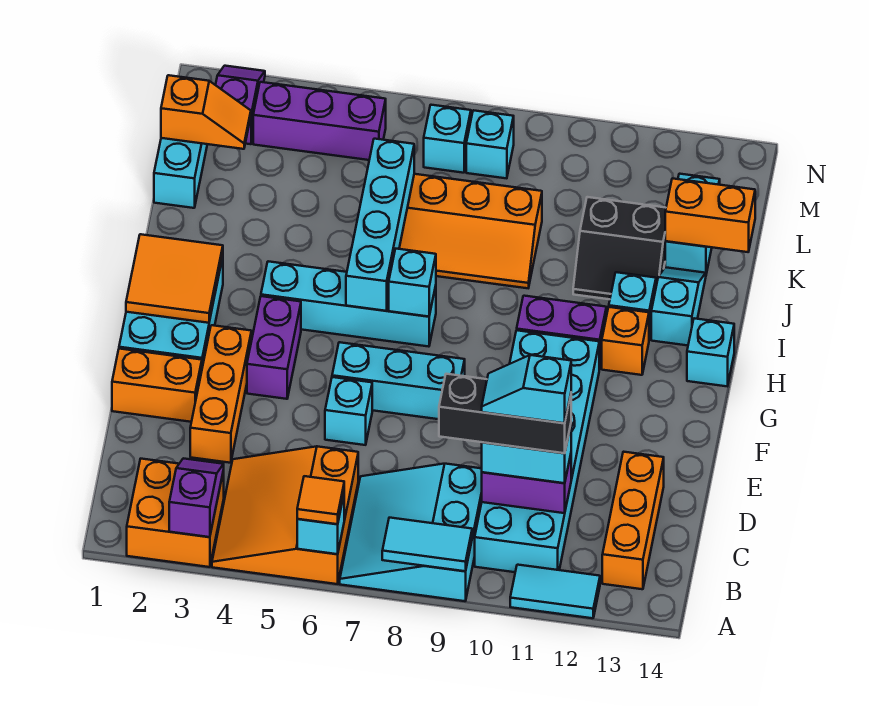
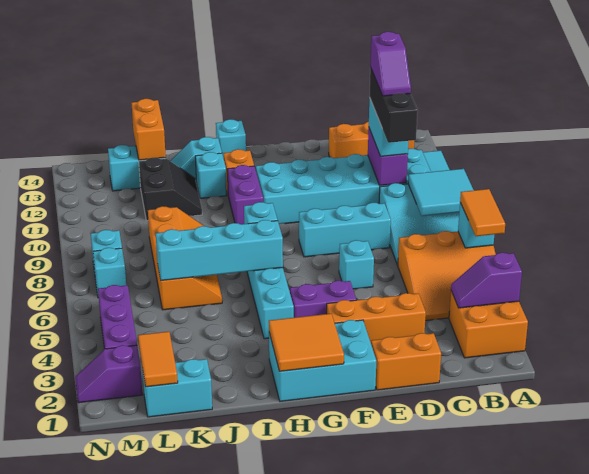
orange 1x1 tile [297,476,344,524] -> orange 1x2 tile [460,189,505,236]
cyan 1x2 tile [382,518,472,571] -> cyan 2x2 tile [408,169,474,216]
cyan 1x2 slope [482,355,571,423] -> purple 1x2 slope [370,32,411,96]
orange 1x2 brick [112,349,202,422] -> orange 1x2 brick turned to [371,333,441,390]
cyan 1x3 brick [332,342,465,419] -> cyan 1x3 brick turned to [299,203,391,257]
orange 1x2 slope [161,75,251,149] -> orange 1x2 tile [138,332,178,387]

